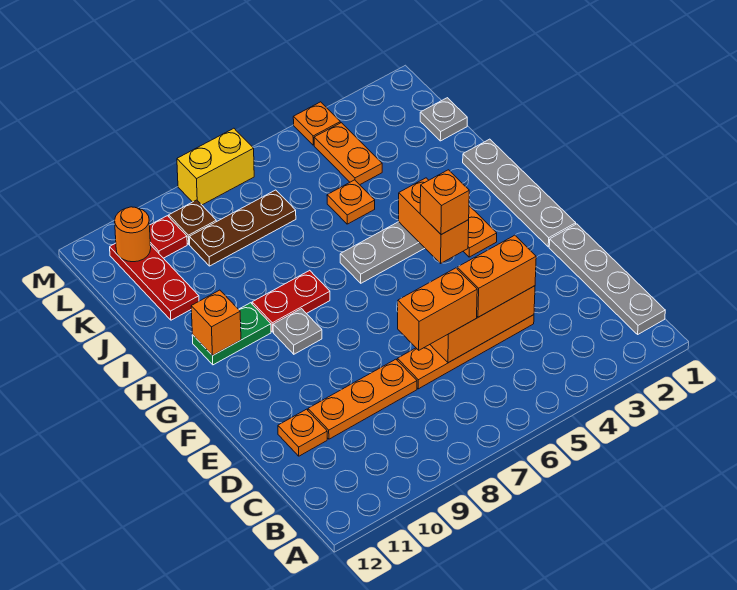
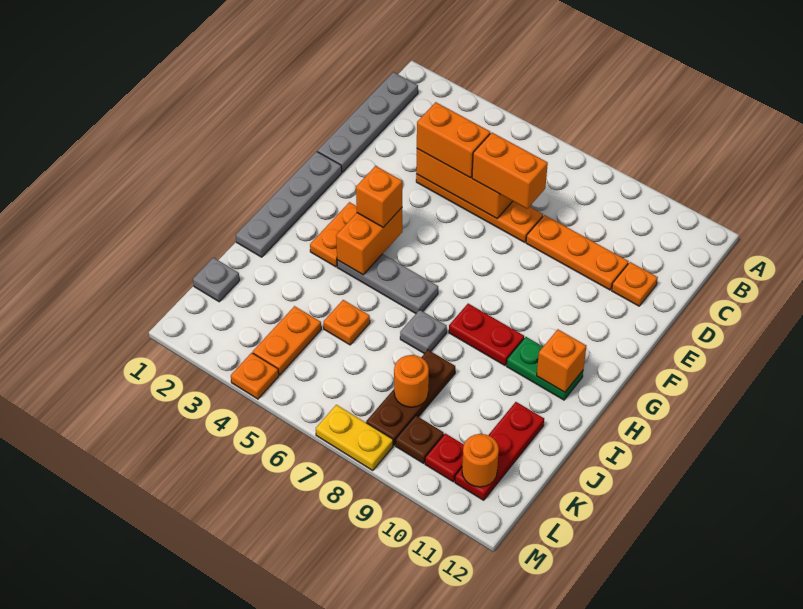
grey 1x1 plate [273,309,322,354] -> grey 1x1 plate moved to [400,310,447,354]
brown 1x3 plate [189,190,296,266] -> brown 1x3 plate turned to [366,350,455,445]
none -> orange 1x1 round brick [394,355,429,407]
yellow 1x2 brick [177,128,254,205] -> yellow 1x2 plate [316,405,393,470]

